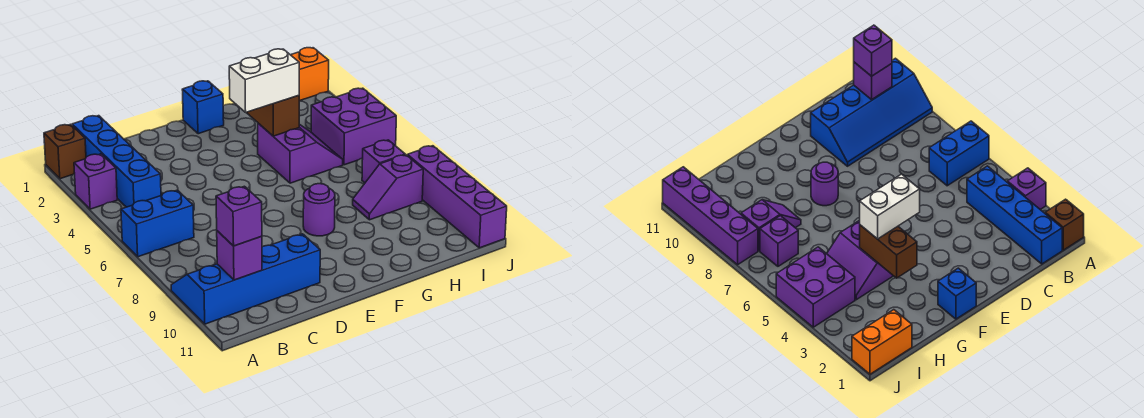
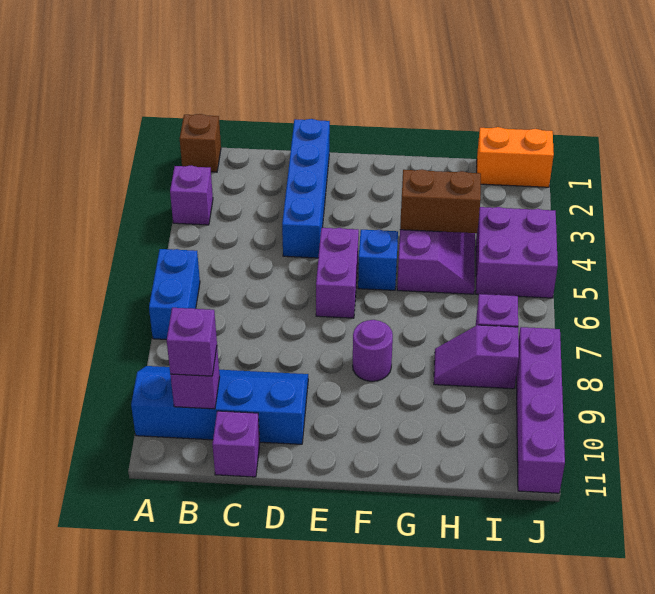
blue 1x2 brick [121,190,194,257] -> blue 1x2 brick turned to [149,249,200,339]
blue 1x4 brick [72,116,161,207] -> blue 1x4 brick moved to [282,119,330,258]
none -> purple 1x1 brick [212,411,260,477]
none -> purple 1x2 brick [316,228,359,318]
blue 1x1 brick [182,81,224,134] -> blue 1x1 brick moved to [358,230,398,290]
white 1x2 brick [229,49,299,112] -> none
brown 1x2 brick [246,96,299,136] -> brown 1x2 brick turned to [400,169,481,233]

